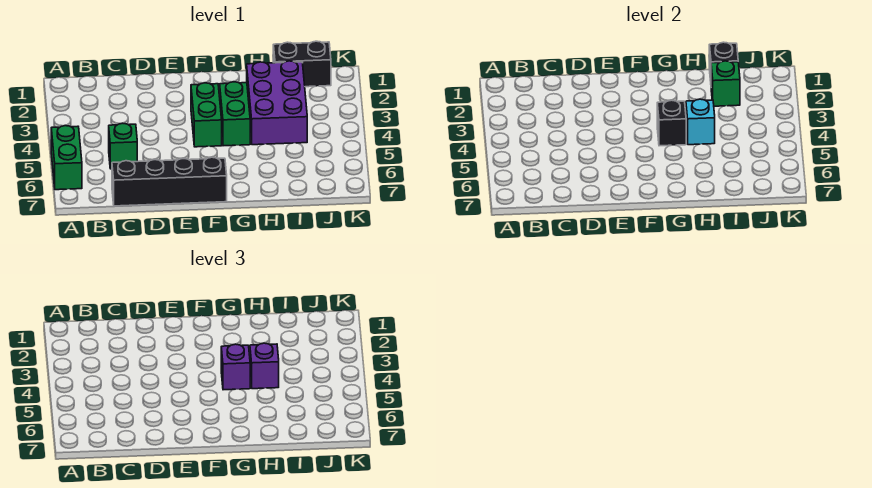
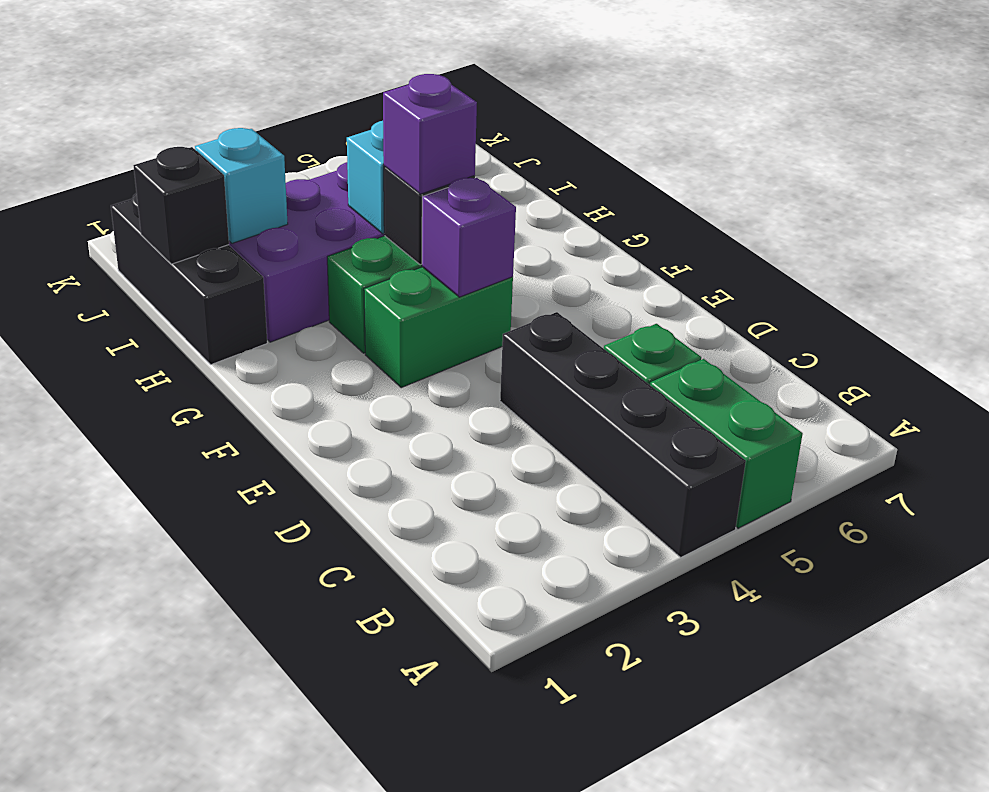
green 1x2 brick [51,126,82,190] -> green 1x2 brick turned to [650,359,803,528]
black 1x4 brick [112,157,227,206] -> black 1x4 brick moved to [500,312,746,557]
purple 1x1 brick [250,343,279,389] -> purple 1x1 brick moved to [422,178,516,297]
black 1x2 brick [273,41,331,87] -> black 1x3 brick [111,193,267,365]
green 1x1 brick [711,61,740,106] -> cyan 1x1 brick [195,128,288,243]

